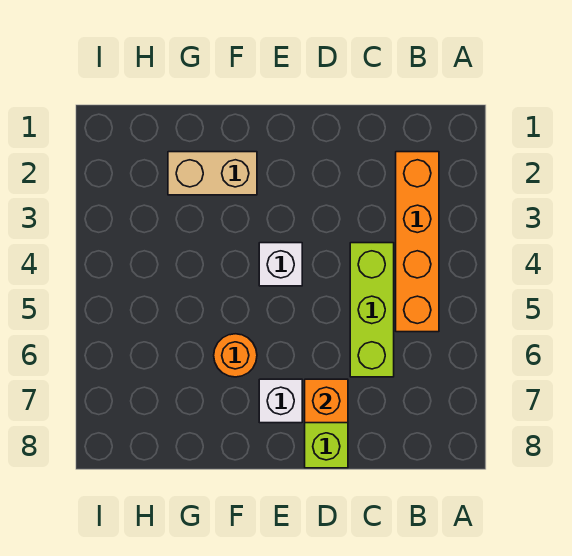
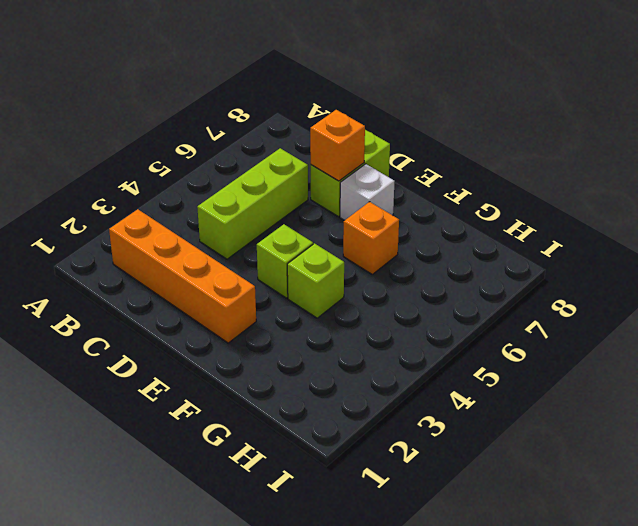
orange 1x4 brick [396,152,439,332] -> orange 1x4 brick turned to [109,209,256,343]
white 1x1 brick [259,243,302,286] -> lime 1x1 brick [257,224,313,298]
tan 1x2 brick [168,152,257,195] -> none
none -> lime 1x1 brick [287,243,344,318]
orange 1x1 round brick [214,334,257,377] -> orange 1x1 brick [343,202,399,274]

